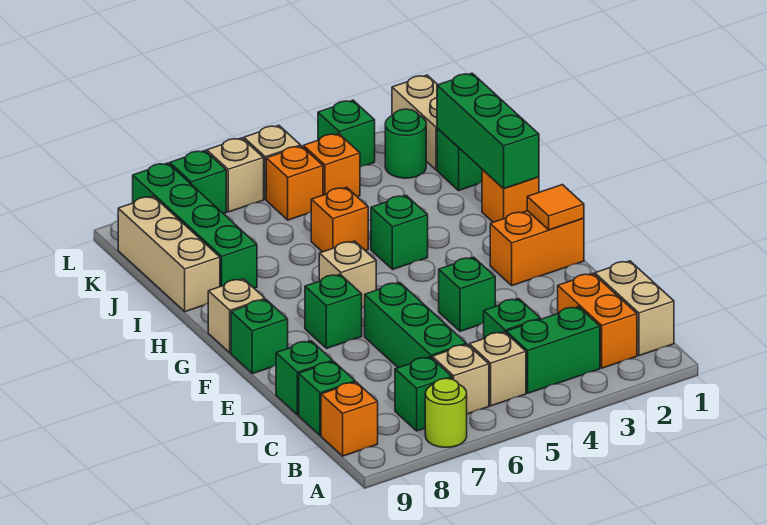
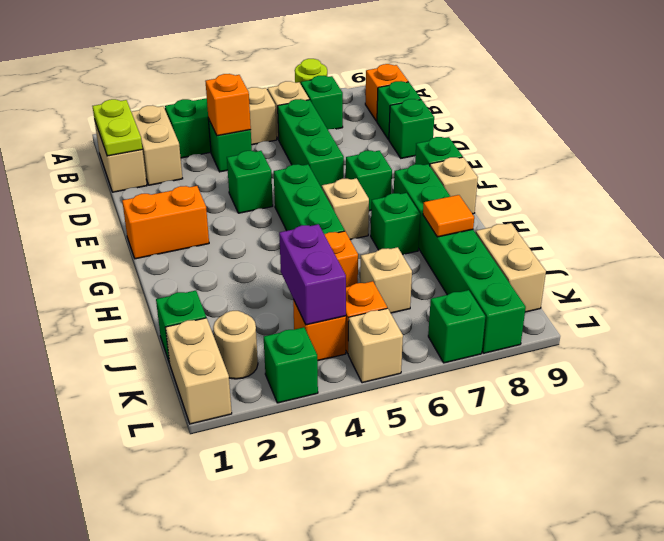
none -> lime 1x2 plate [92,99,142,156]
orange 1x2 brick [558,274,637,368] -> tan 1x2 brick [131,105,183,185]
orange 1x1 tile [527,185,584,230] -> orange 1x1 tile moved to [423,195,474,237]
orange 1x1 brick [482,169,539,222] -> orange 1x1 brick moved to [205,74,251,136]
green 1x3 brick [437,73,539,189] -> green 1x3 brick moved to [274,164,345,234]
green 1x1 brick [371,195,428,270] -> green 1x1 brick moved to [371,193,420,254]
green 1x4 brick [133,163,257,288] -> green 1x6 brick [394,164,526,353]
tan 1x3 brick [118,196,220,312] -> tan 1x2 brick [476,223,546,312]
none -> purple 1x2 brick [279,224,346,325]
green 1x1 round brick [385,109,426,178] -> tan 1x1 round brick [213,311,258,379]
tan 1x1 brick [207,138,264,212] -> tan 1x1 brick moved to [360,247,412,313]

